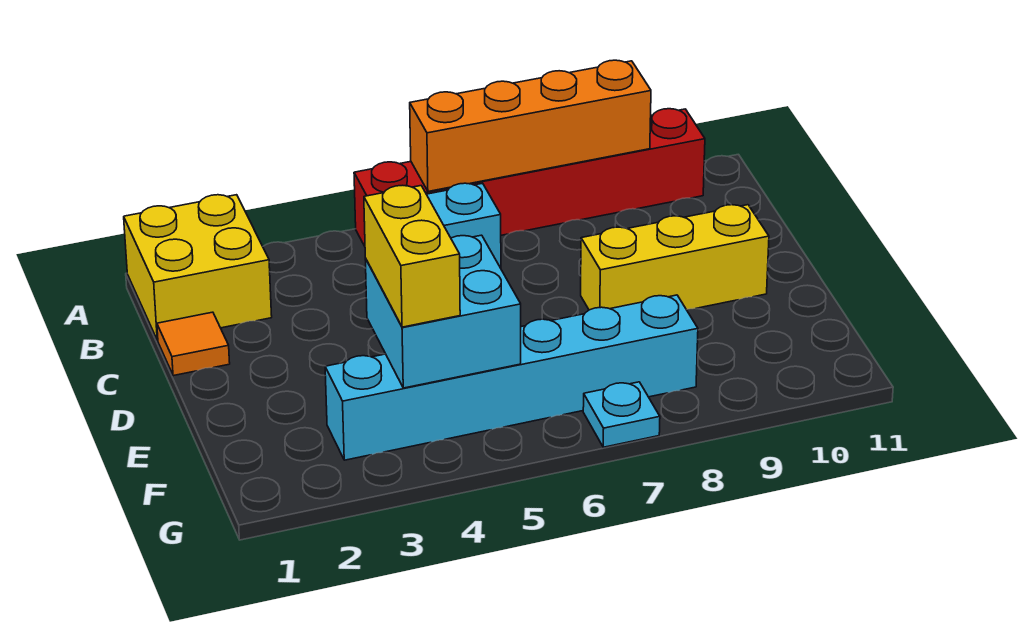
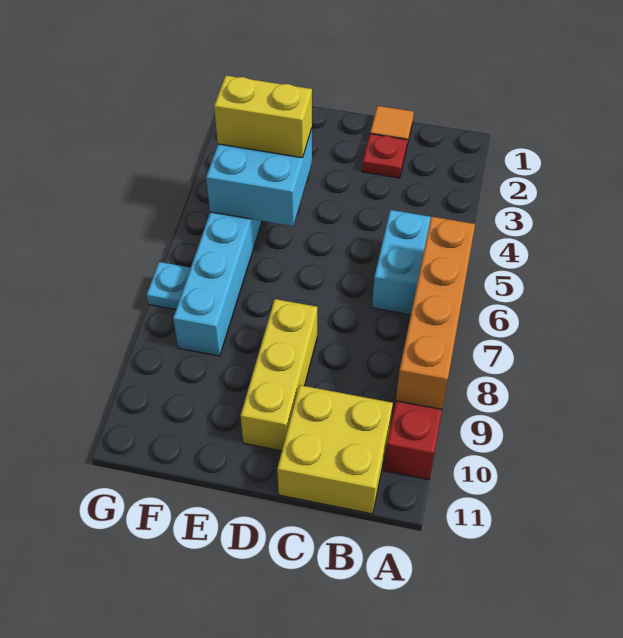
yellow 2x2 brick [124,195,272,340] -> yellow 2x2 brick moved to [277,385,393,514]
none -> red 1x1 plate [362,134,407,178]

